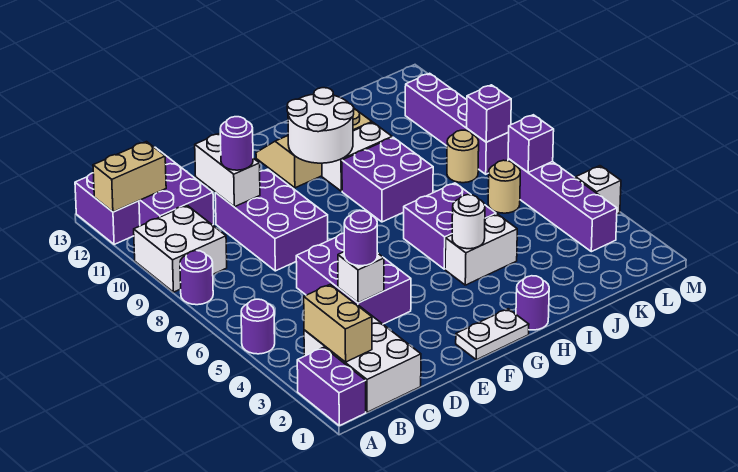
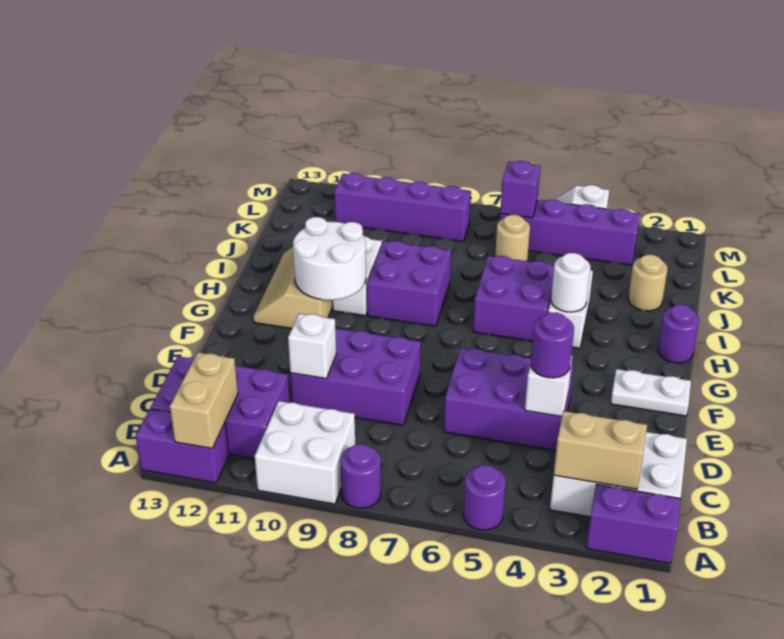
white 1x2 brick [195,133,260,207] -> white 1x1 brick [288,313,336,378]
purple 1x1 round brick [220,117,253,170] -> none
white 1x2 plate [456,309,529,360] -> white 1x2 plate turned to [611,369,691,416]
tan 1x1 round brick [447,130,479,183] -> tan 1x1 round brick moved to [628,255,667,311]
purple 1x1 brick [467,85,511,142] -> none

